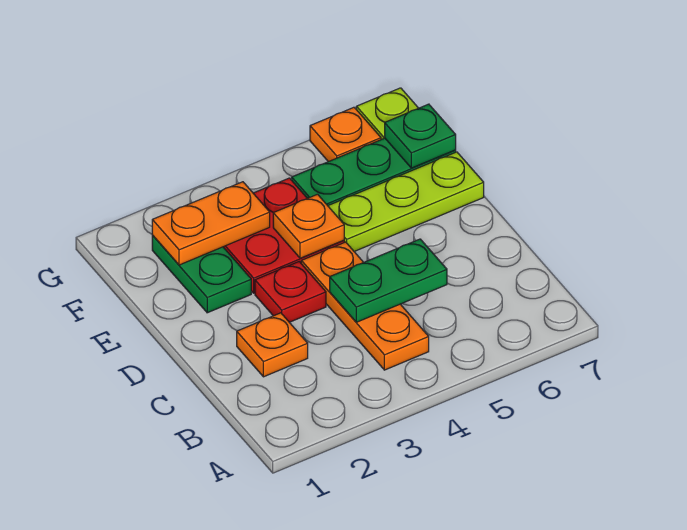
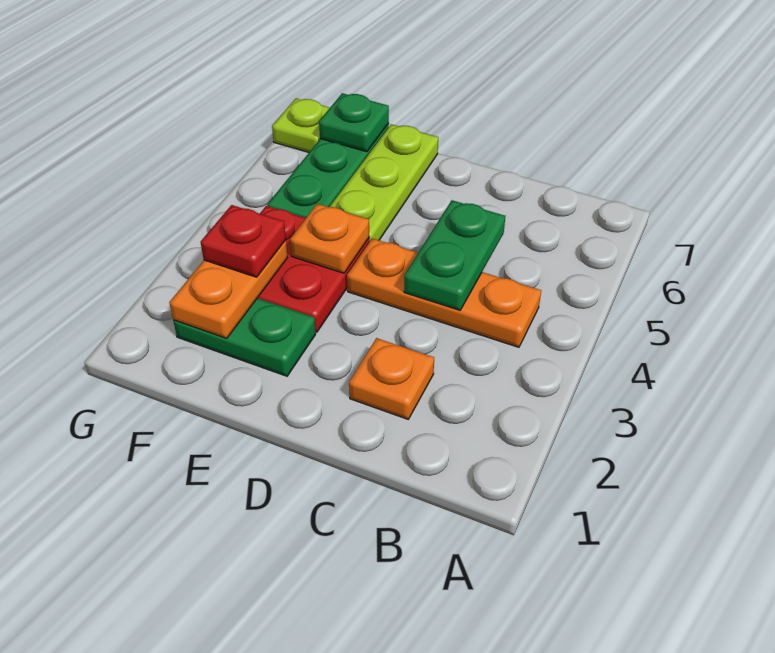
red 1x1 plate [255,262,326,322] -> red 1x1 plate moved to [201,205,286,277]
orange 1x1 plate [310,107,381,162] -> none

